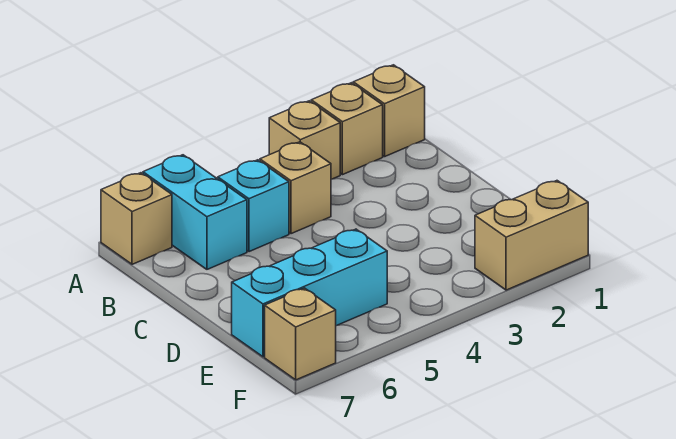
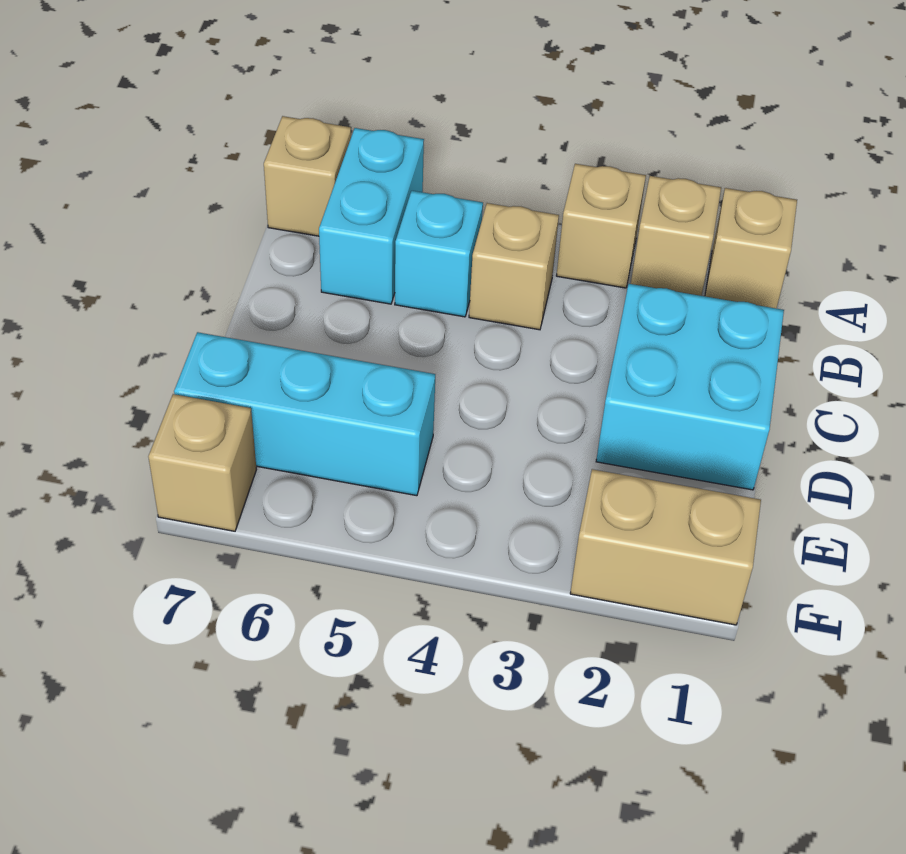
none -> cyan 2x2 brick [596,284,784,490]

